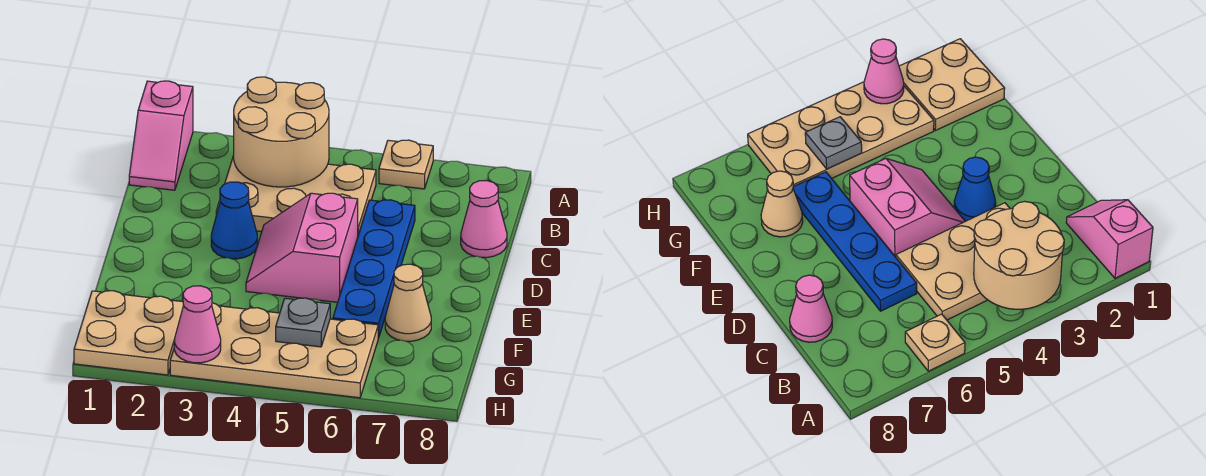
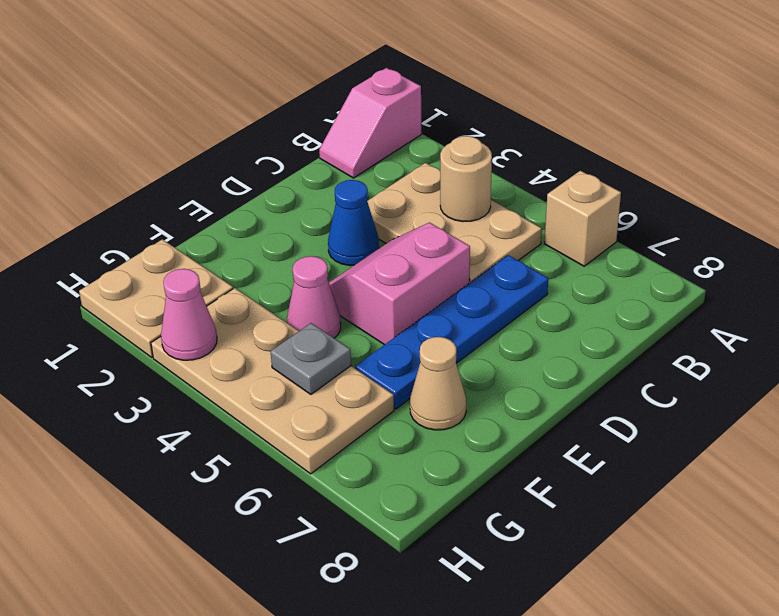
tan 2x2 round brick [234,77,329,187] -> tan 1x1 round brick [440,136,492,221]
tan 1x1 plate [379,140,433,189] -> tan 1x1 brick [545,171,621,266]
pink 1x1 cone [461,181,507,258] -> pink 1x1 cone moved to [287,256,341,338]

